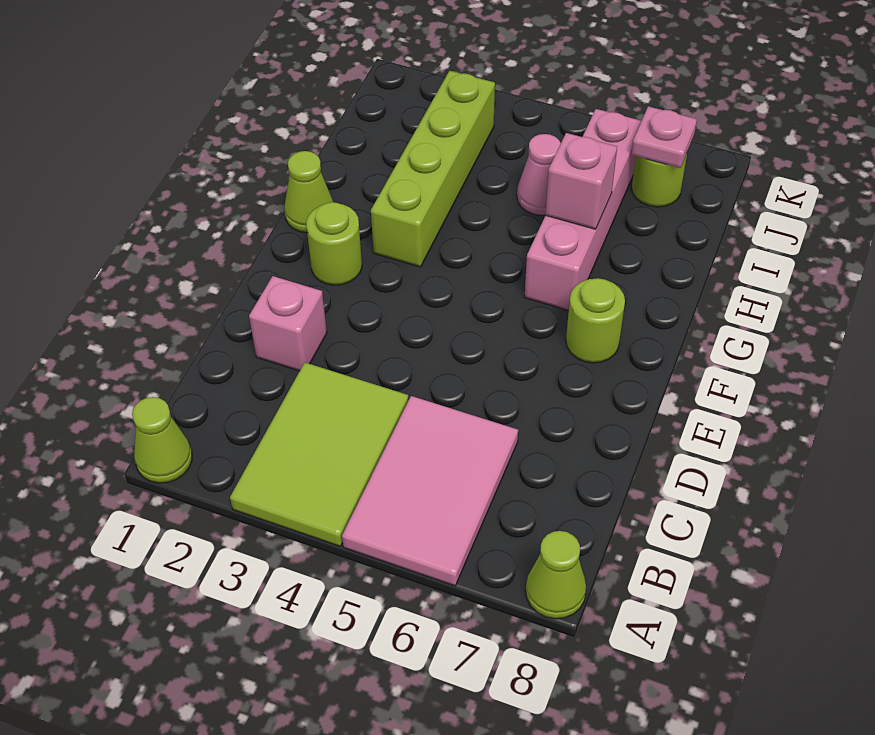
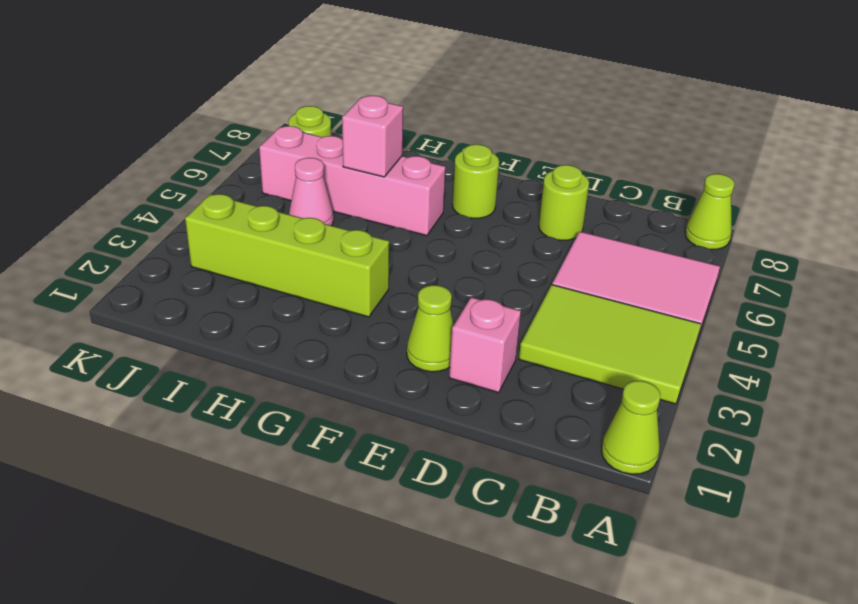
lime 1x1 round brick [306,202,362,285] -> lime 1x1 round brick moved to [539,165,589,240]
lime 1x1 cone [284,151,333,233] -> lime 1x1 cone moved to [407,285,454,372]
pink 1x1 plate [631,106,697,168] -> none

